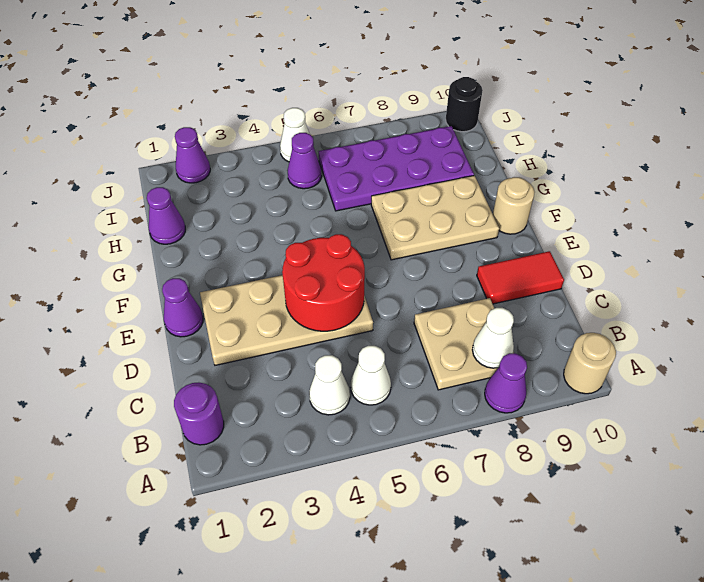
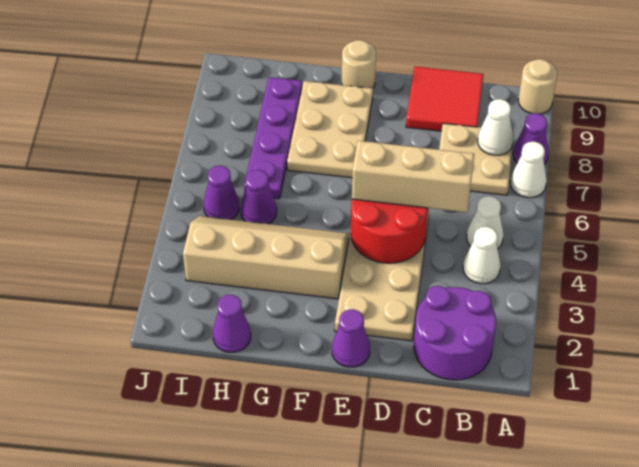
purple 1x1 round brick [174,382,224,445] -> purple 2x2 round brick [414,286,496,380]
none -> tan 1x3 brick [352,141,474,212]
red 1x2 tile [477,251,564,304] -> red 2x2 tile [406,67,483,131]
none -> tan 2x4 slope [183,216,349,299]
purple 2x4 plate [319,126,474,211] -> purple 1x4 plate [244,77,302,199]
purple 1x1 cone [175,127,210,183] -> purple 1x1 cone moved to [241,170,277,224]
white 1x1 cone [280,108,309,162] -> white 1x1 cone moved to [510,142,547,198]
black 1x1 round brick [446,77,483,132] -> none

